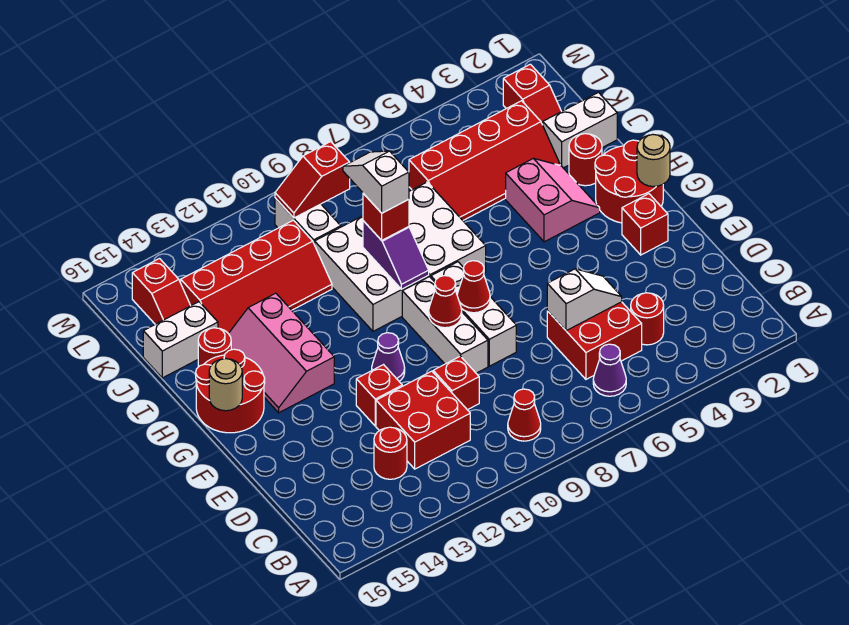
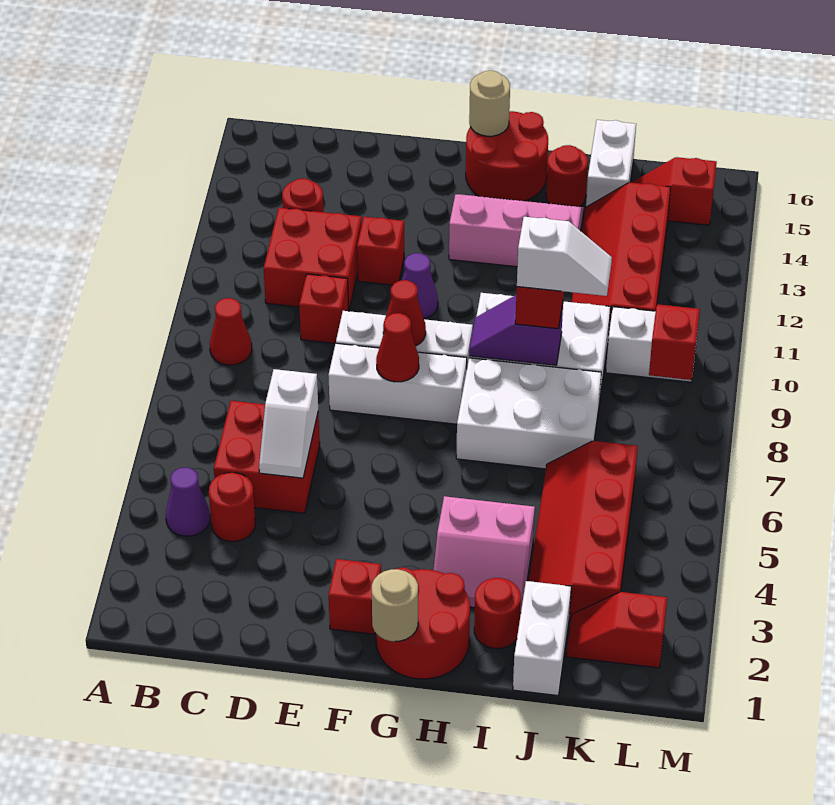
purple 1x1 cone [593,344,626,396] -> purple 1x1 cone moved to [166,467,210,536]

